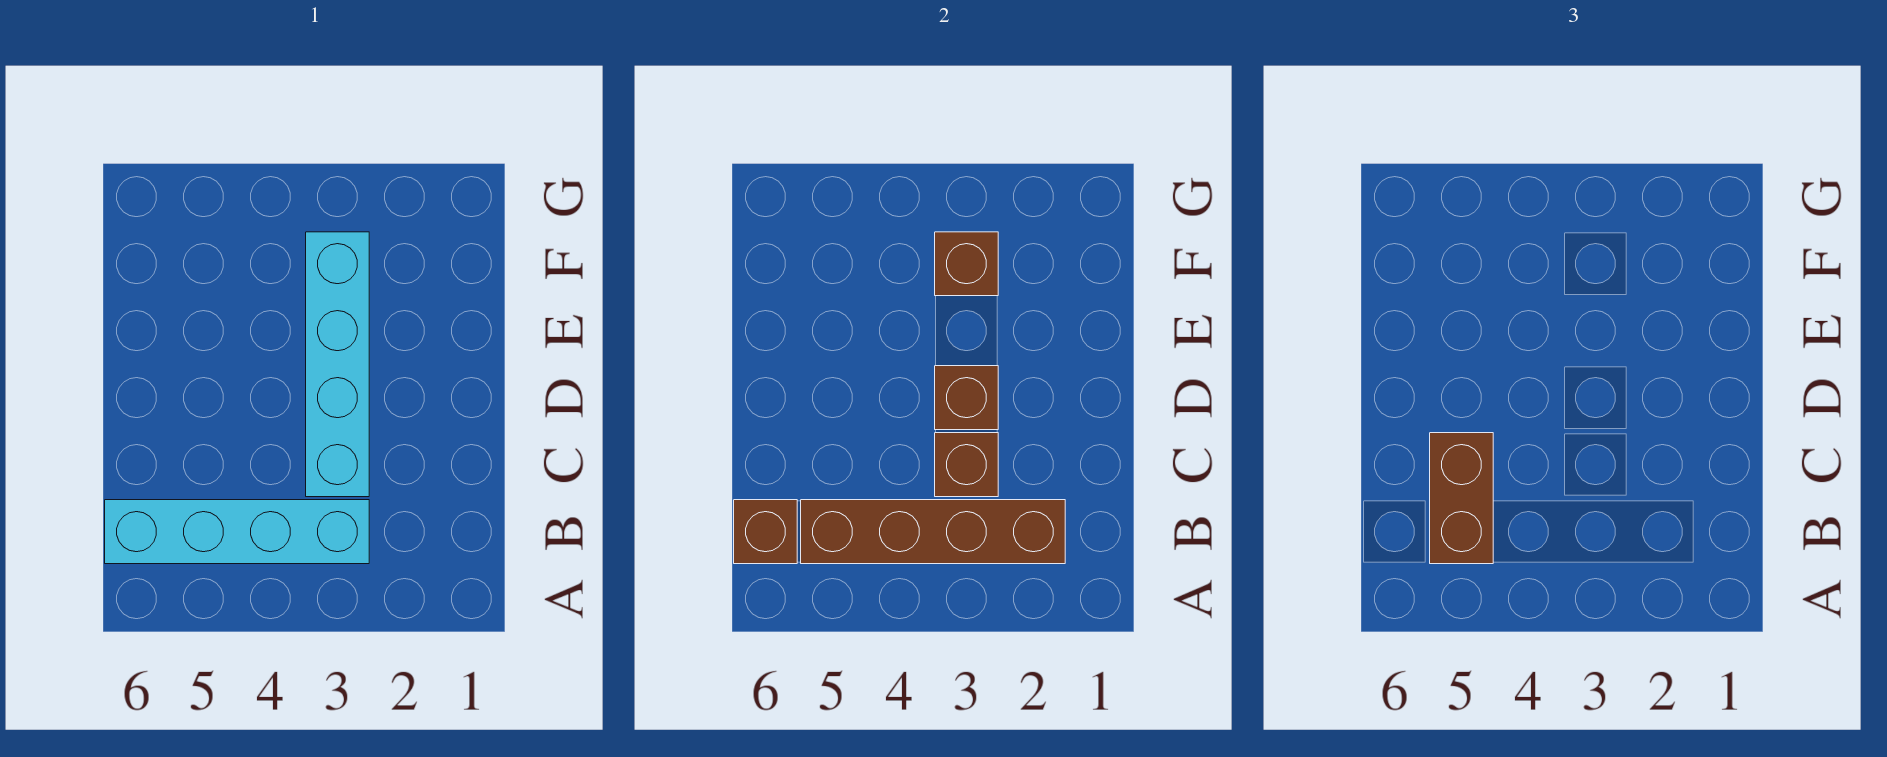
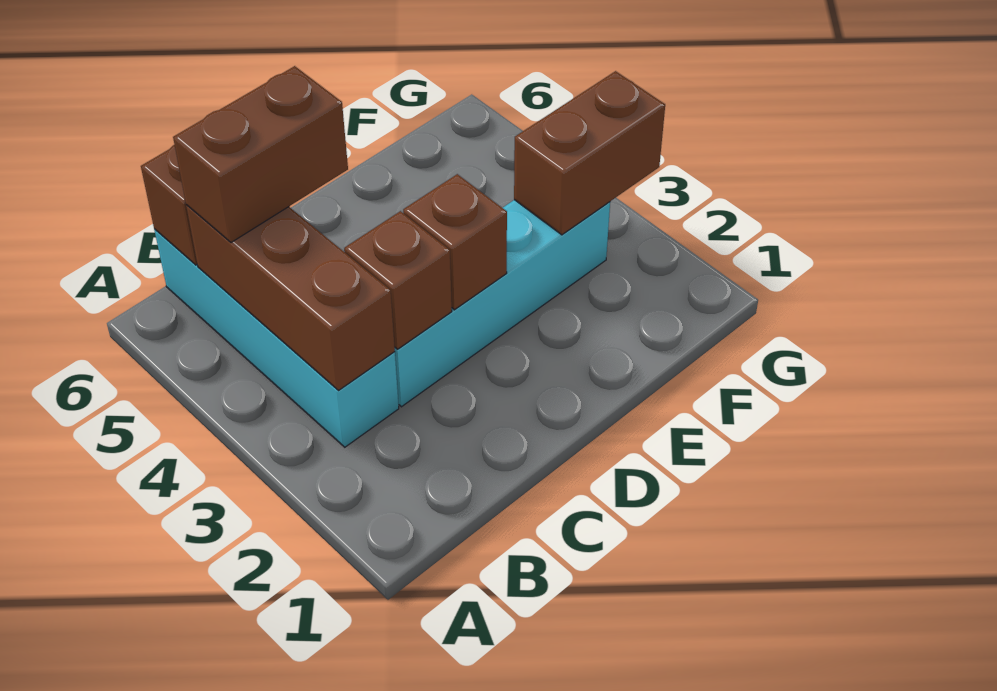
brown 1x4 brick [801,500,1065,564] -> brown 1x3 brick [186,205,395,391]
brown 1x1 brick [935,232,998,296] -> brown 1x2 brick [514,71,665,235]

